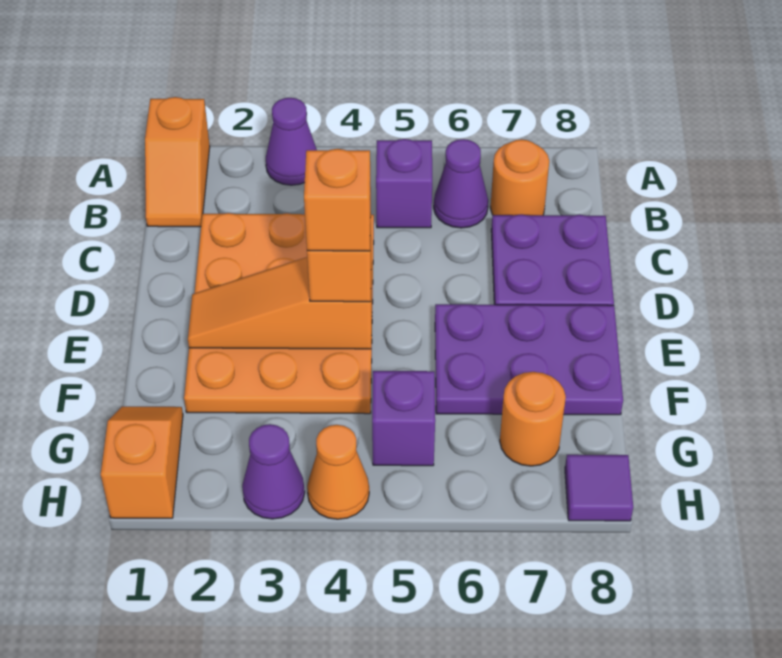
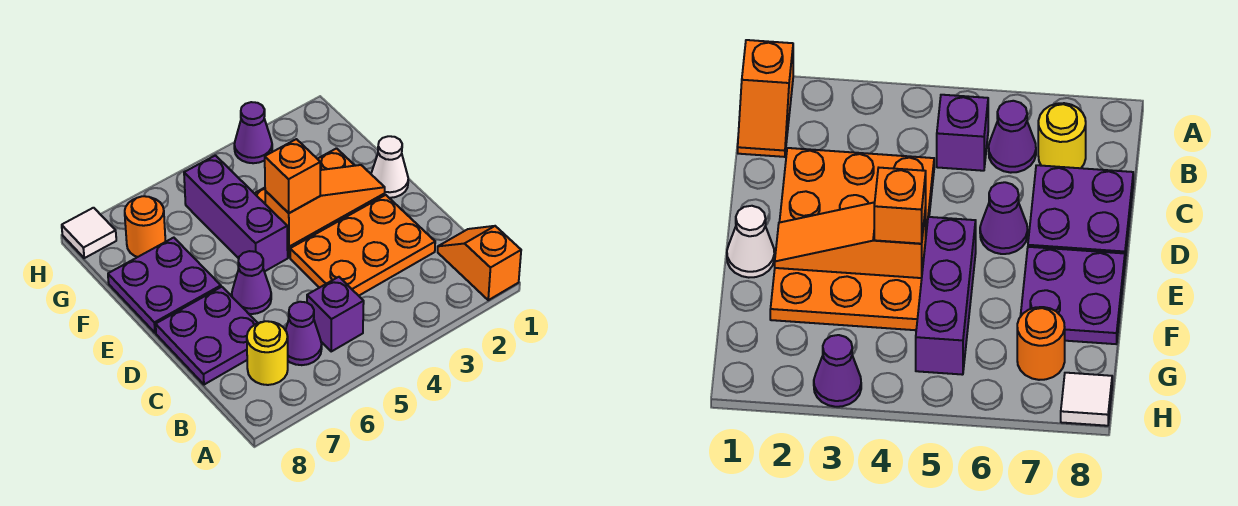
purple 1x1 cone [266,98,317,185] -> purple 1x1 cone moved to [232,251,271,314]
orange 1x1 round brick [491,139,549,215] -> yellow 1x1 round brick [247,321,288,385]
none -> white 1x1 cone [371,136,408,198]
orange 1x1 brick [304,149,371,251] -> none
purple 2x3 plate [435,304,623,415] -> purple 2x2 plate [108,238,221,333]
orange 1x2 slope [101,407,183,518] -> none
purple 1x1 brick [372,371,435,466] -> purple 1x3 brick [184,155,288,272]
orange 1x1 cone [307,425,369,519] -> none
purple 1x1 tile [565,455,633,521] -> white 1x1 tile [62,208,116,258]

